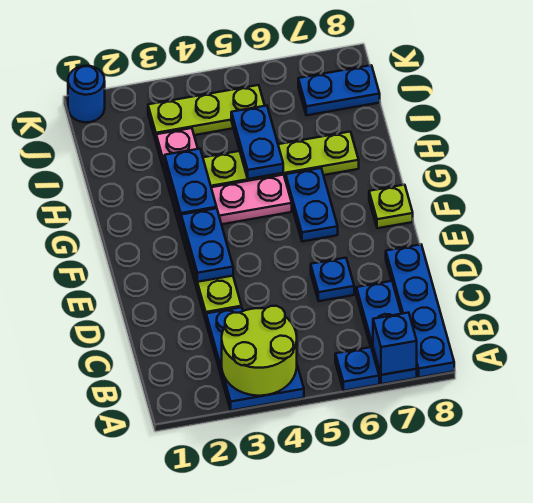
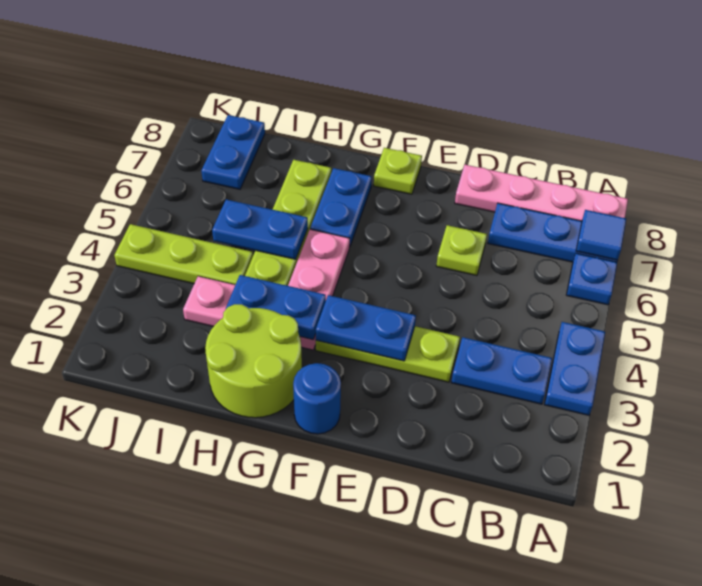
lime 2x2 round brick [222,306,297,396] -> lime 2x2 round brick moved to [205,304,302,418]
blue 1x1 brick [373,313,417,375] -> blue 1x1 tile [576,210,626,260]
blue 1x4 plate [386,245,454,378] -> pink 1x4 plate [455,165,628,221]
blue 1x1 plate [311,258,354,301] -> lime 1x1 plate [436,225,487,276]
blue 1x2 plate [286,168,338,241] -> blue 1x2 plate turned to [310,168,372,247]
lime 1x3 plate [148,85,265,141] -> lime 1x3 plate turned to [114,224,253,285]
blue 1x1 round brick [68,66,105,122] -> blue 1x1 round brick moved to [293,363,341,434]

